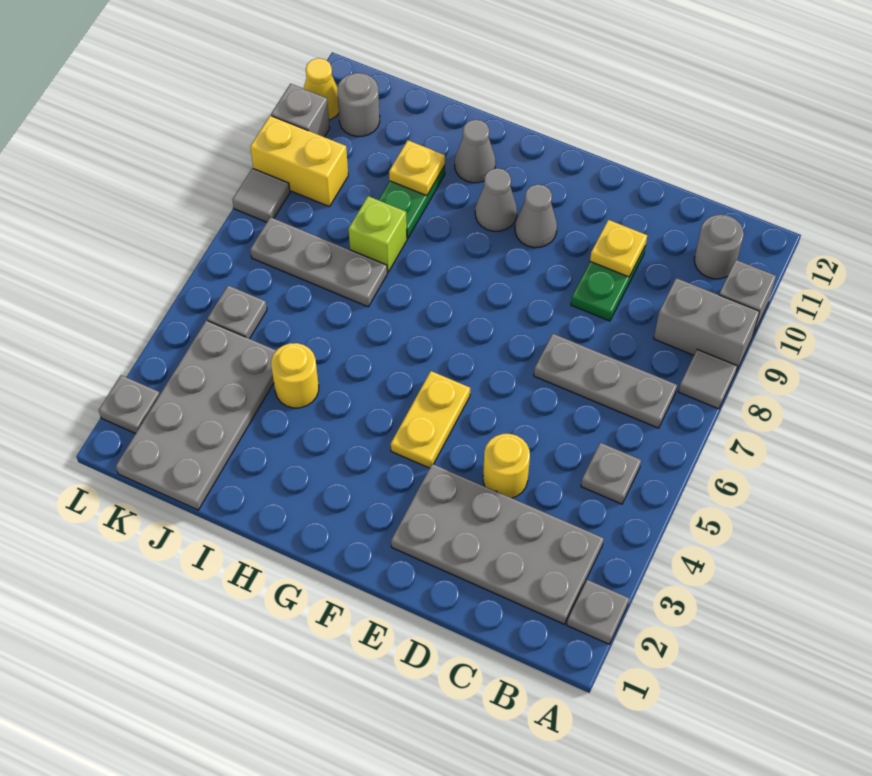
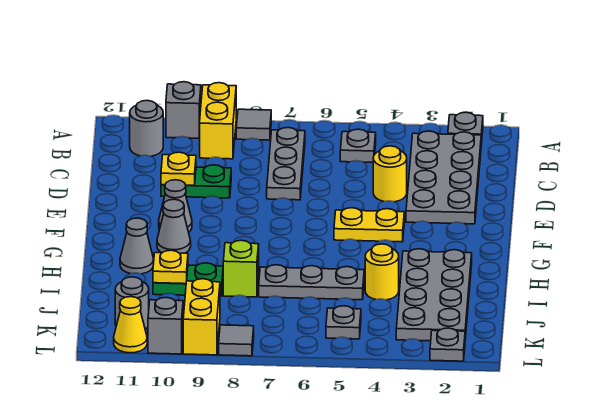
grey 1x2 brick [654,278,760,371] -> yellow 1x2 brick [199,83,236,159]
grey 1x3 plate [250,217,387,307] -> grey 1x3 plate turned to [259,265,364,300]
grey 2x4 plate [116,320,277,510] -> grey 2x4 plate turned to [396,249,472,341]

